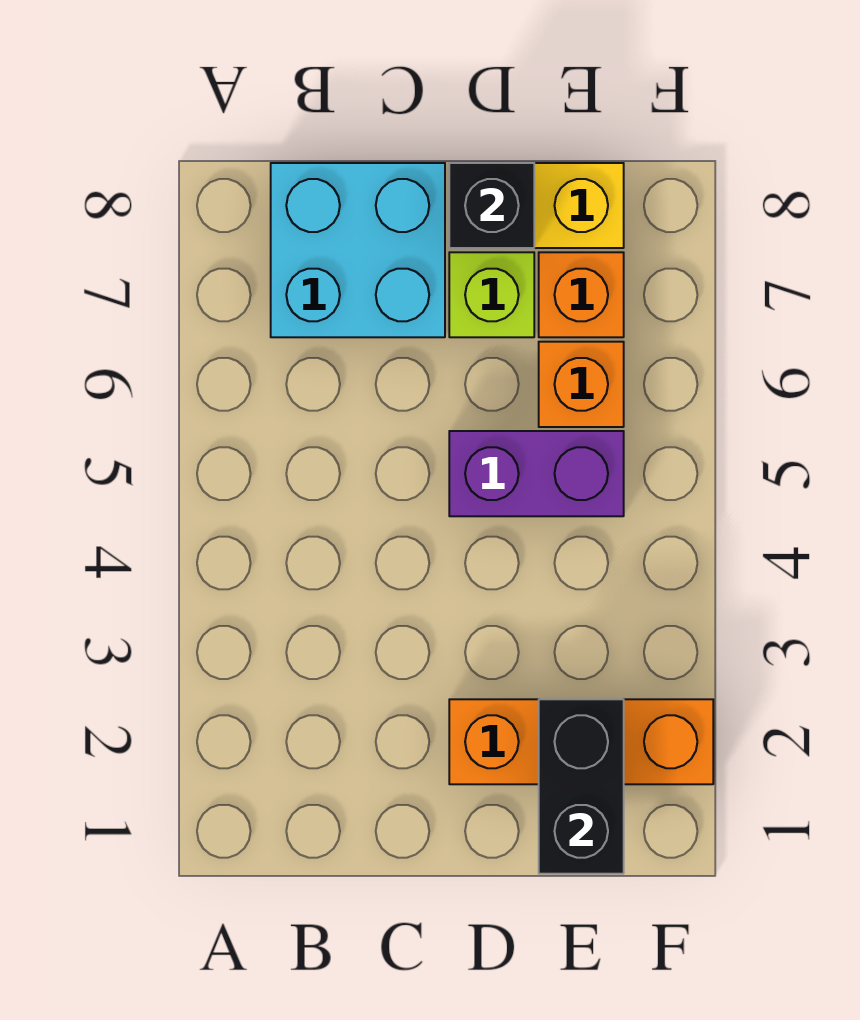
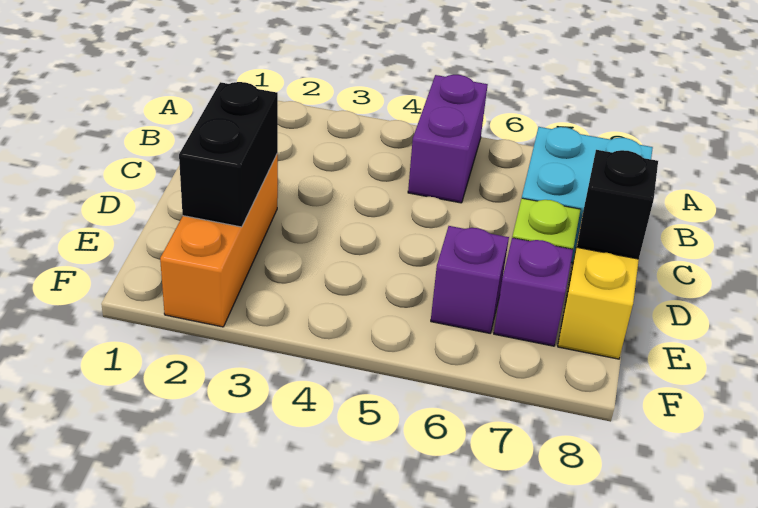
purple 1x2 brick [449,431,624,516] -> purple 1x2 brick moved to [408,75,488,203]
black 1x2 brick [539,699,624,874] -> black 1x2 brick turned to [179,82,278,227]
orange 1x1 brick [539,342,624,427] -> purple 1x1 brick [431,226,509,333]
orange 1x1 brick [539,252,624,337] -> purple 1x1 brick [494,238,573,346]

